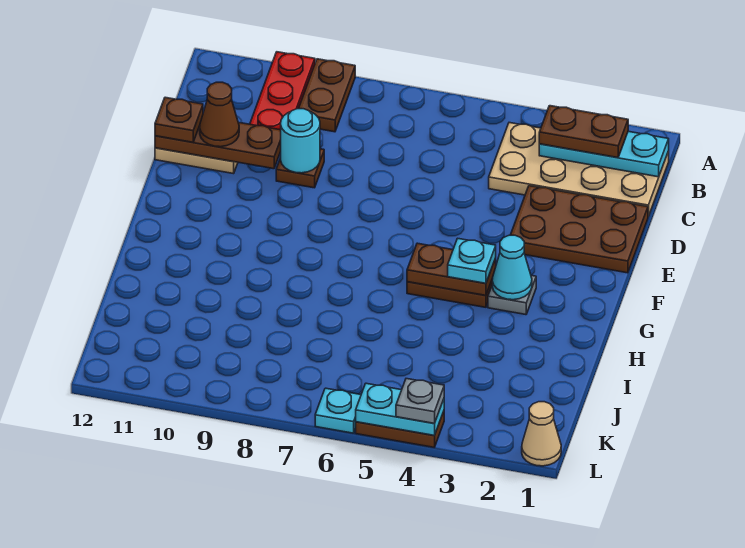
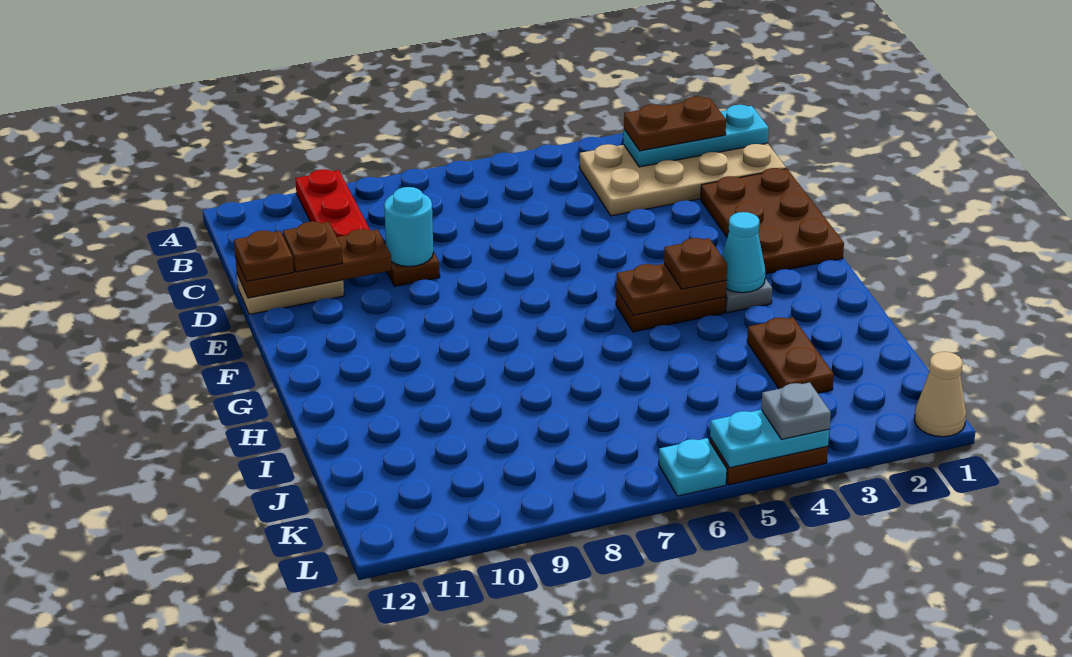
brown 1x2 plate [299,59,355,132] -> brown 1x2 plate moved to [747,317,834,393]
brown 2x3 plate [511,186,648,273] -> brown 2x3 plate turned to [701,168,844,274]
brown 1x1 cone [200,82,239,147] -> brown 1x1 plate [283,221,342,272]
cyan 1x1 plate [448,238,496,283] -> brown 1x1 plate [664,238,727,289]

